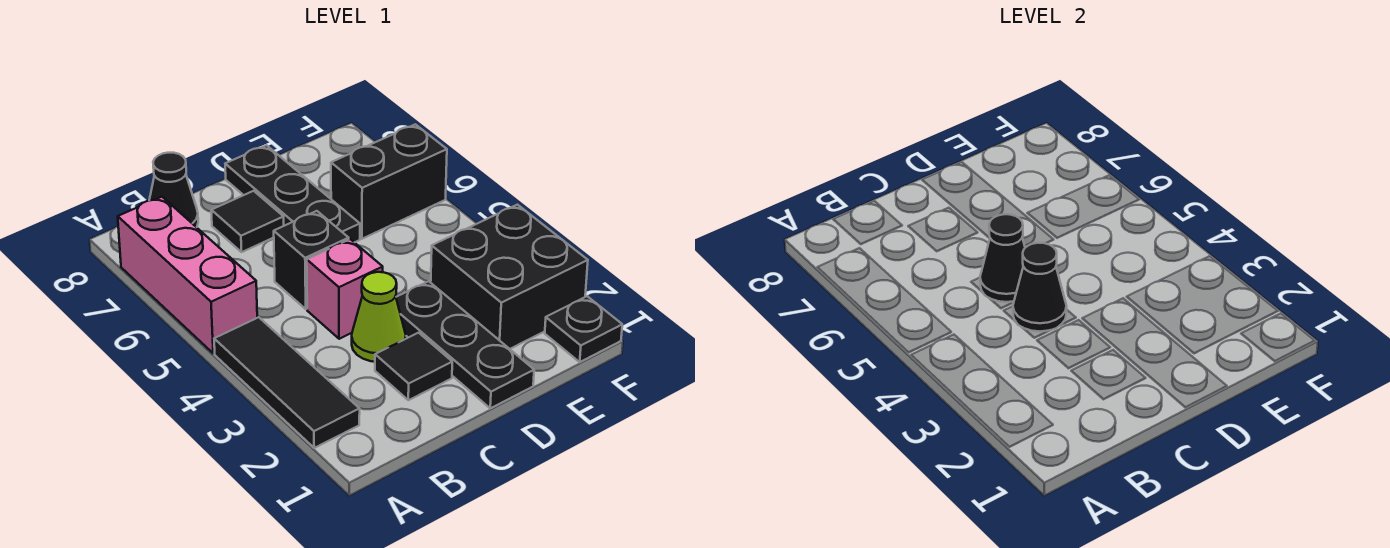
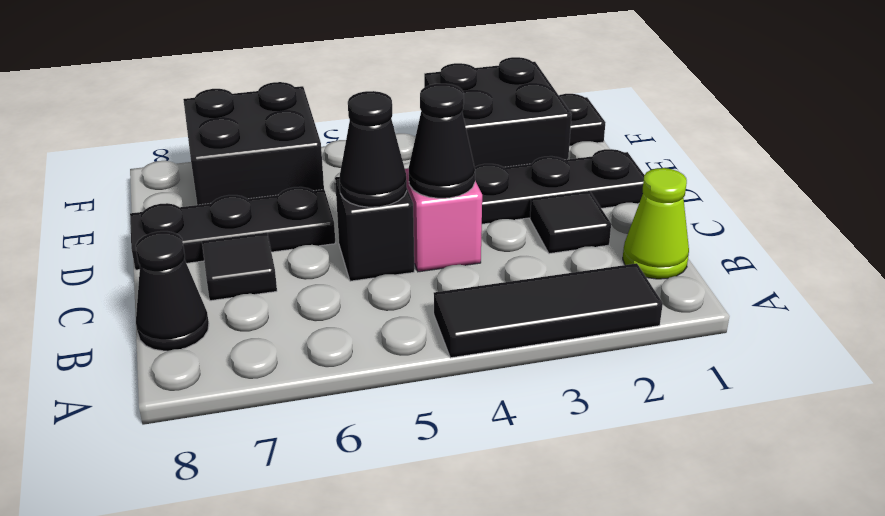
pink 1x3 brick [118,197,257,353] -> none
lime 1x1 cone [352,272,406,362] -> lime 1x1 cone moved to [623,168,689,279]
black 1x2 brick [331,124,447,239] -> black 2x2 brick [183,82,324,205]

